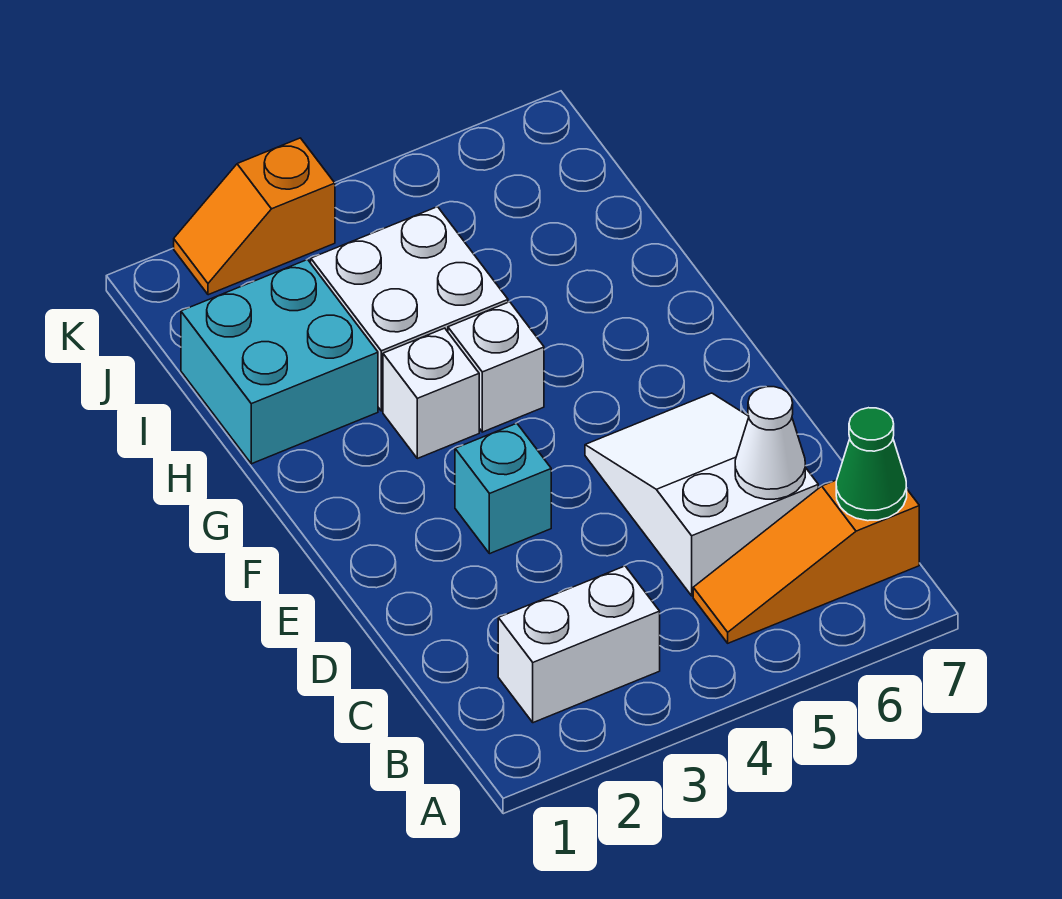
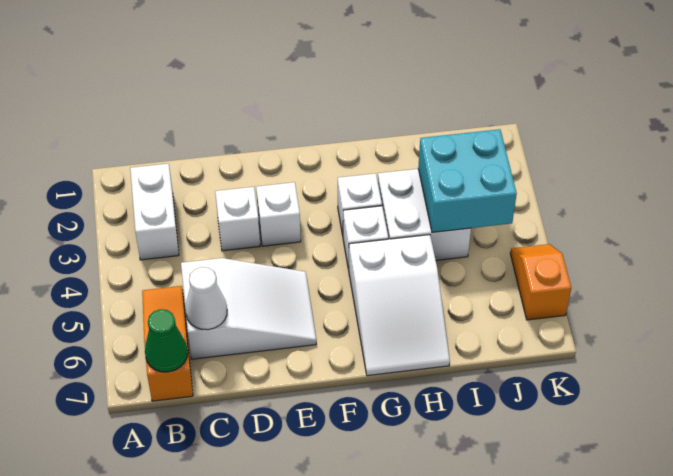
none -> white 1x1 brick [215,187,260,251]
cyan 1x1 brick [455,423,551,554] -> white 1x1 brick [256,182,301,246]
none -> white 2x3 slope [349,235,450,376]
cyan 2x2 brick [181,259,378,464] -> cyan 2x2 brick moved to [418,129,517,232]
orange 1x2 slope [174,138,335,295] -> orange 1x2 slope moved to [510,244,571,320]

